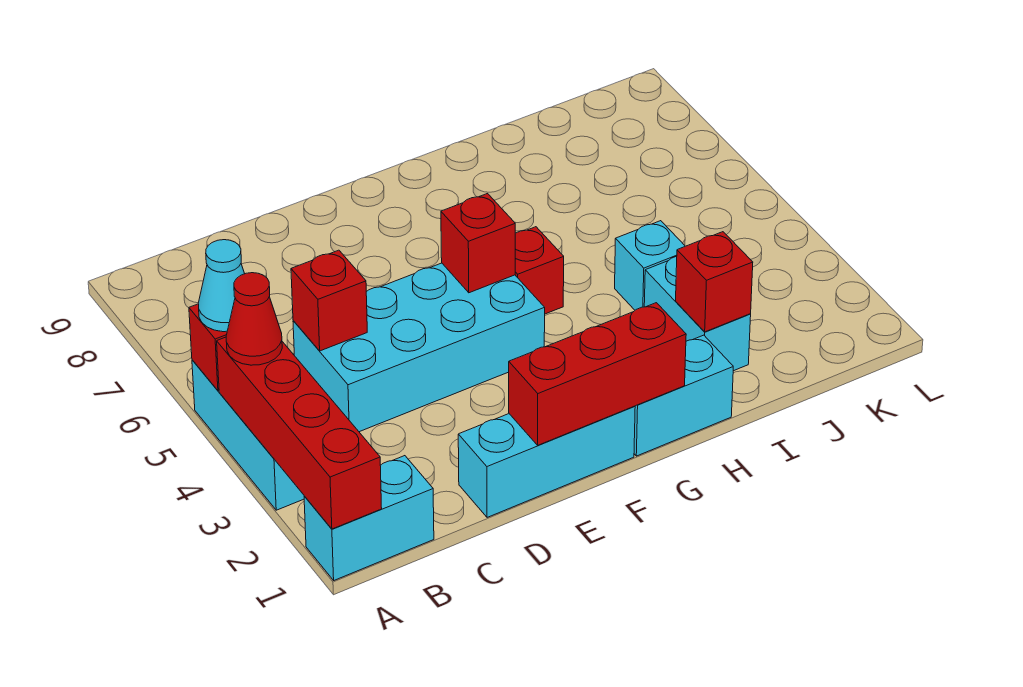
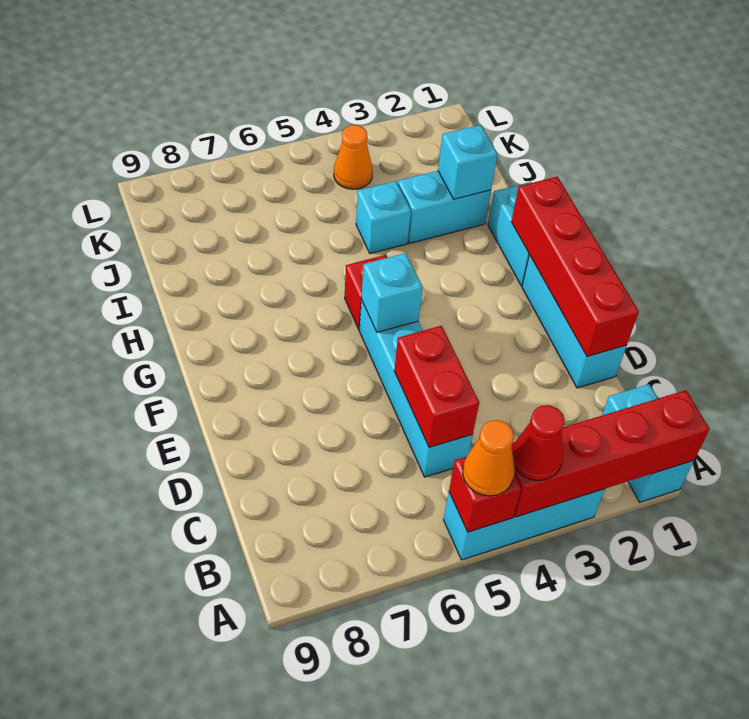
cyan 1x1 cone [198,240,245,332] -> orange 1x1 cone [463,420,515,496]
cyan 2x4 brick [293,263,545,432] -> cyan 1x4 brick [359,300,473,477]
red 1x1 brick [291,250,367,351] -> red 1x2 brick [394,326,479,447]
red 1x3 brick [509,303,686,445] -> red 1x4 brick [511,177,639,357]
red 1x1 brick [441,194,515,293] -> cyan 1x1 brick [361,253,423,332]
red 1x1 brick [676,232,753,332] -> cyan 1x1 brick [438,125,497,199]
none -> orange 1x1 cone [334,125,373,189]

